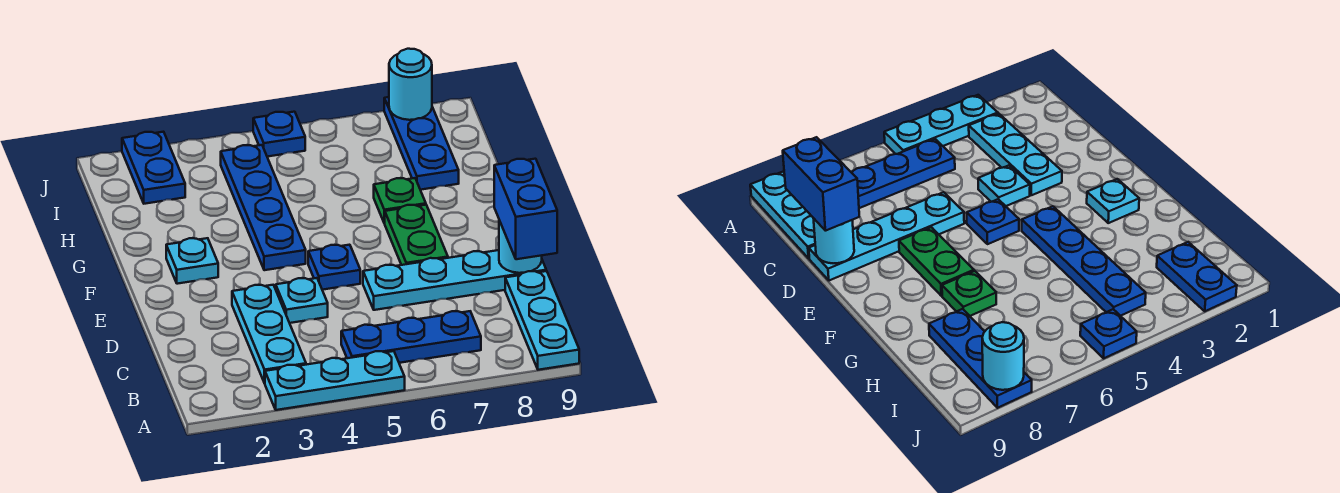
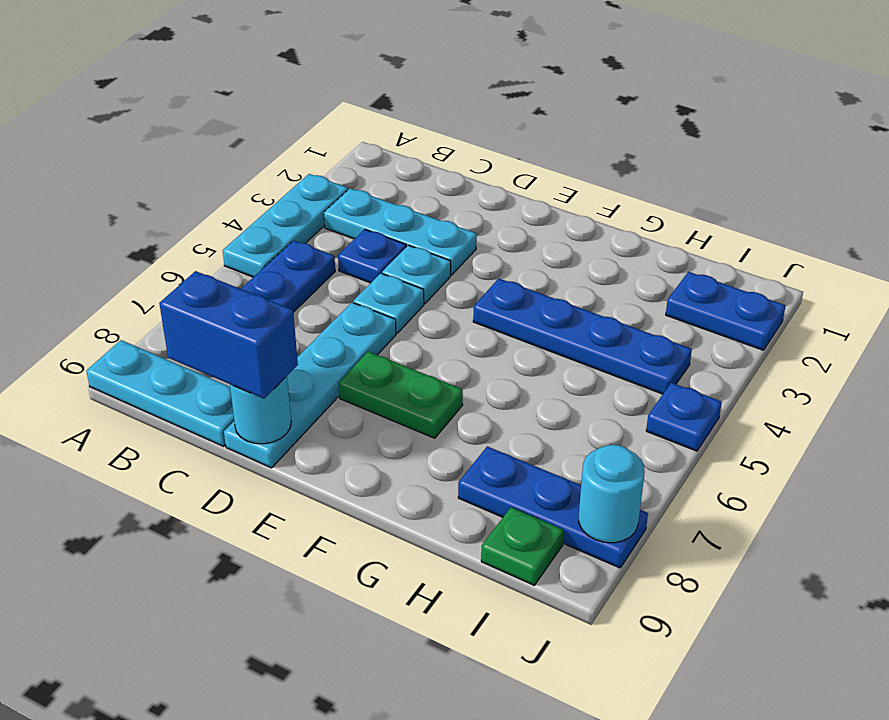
blue 1x1 plate [308,245,360,290] -> blue 1x1 plate moved to [338,230,406,283]
cyan 1x1 plate [166,238,218,284] -> cyan 1x1 plate moved to [353,273,424,333]
green 1x1 plate [374,178,426,223] -> green 1x1 plate moved to [481,507,564,585]

